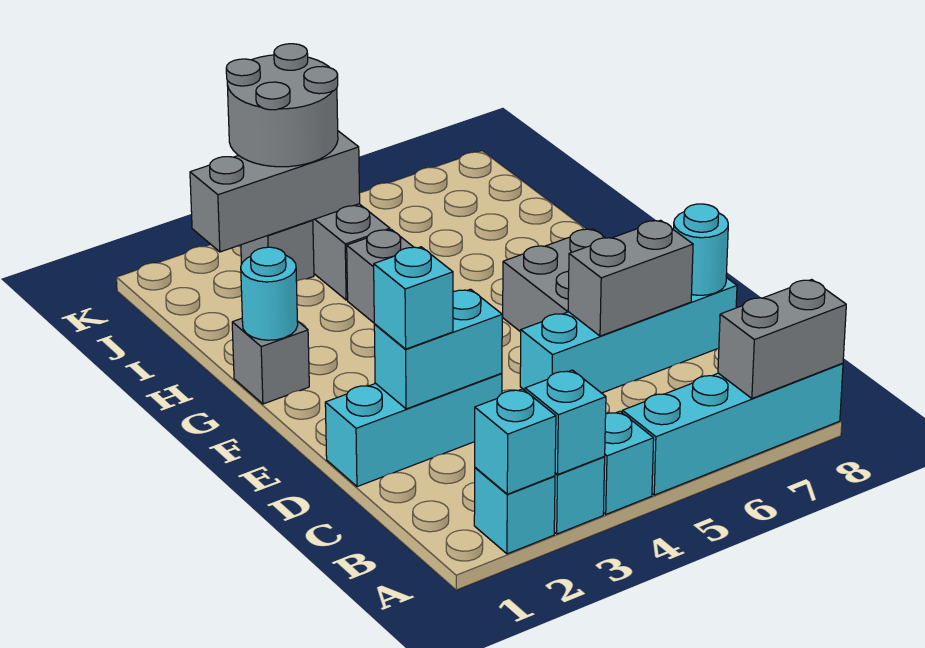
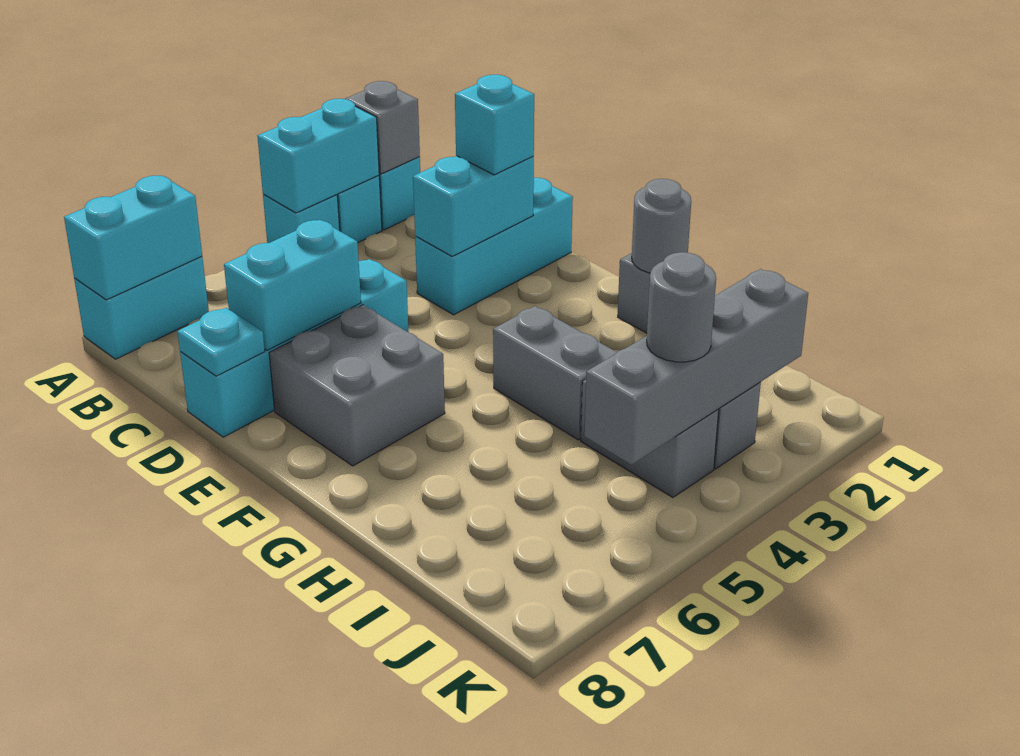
cyan 1x1 brick [475,389,556,494] -> grey 1x1 brick [345,81,420,174]
cyan 1x1 brick [525,370,606,474] -> cyan 1x2 brick [258,99,379,213]
cyan 1x4 brick [622,363,843,495] -> cyan 1x2 brick [74,256,209,359]
grey 1x2 brick [718,280,846,398] -> cyan 1x2 brick [64,176,202,300]
grey 1x2 brick [568,220,693,336] -> cyan 1x2 brick [224,220,361,350]
cyan 1x1 round brick [674,204,728,295] -> cyan 1x1 plate [177,308,265,376]
cyan 1x1 round brick [241,247,298,340] -> grey 1x1 round brick [632,179,691,273]
grey 1x3 brick [190,131,360,252] -> grey 1x4 brick [584,269,808,465]
grey 2x2 round brick [226,44,338,167] -> grey 1x1 round brick [647,252,716,362]

